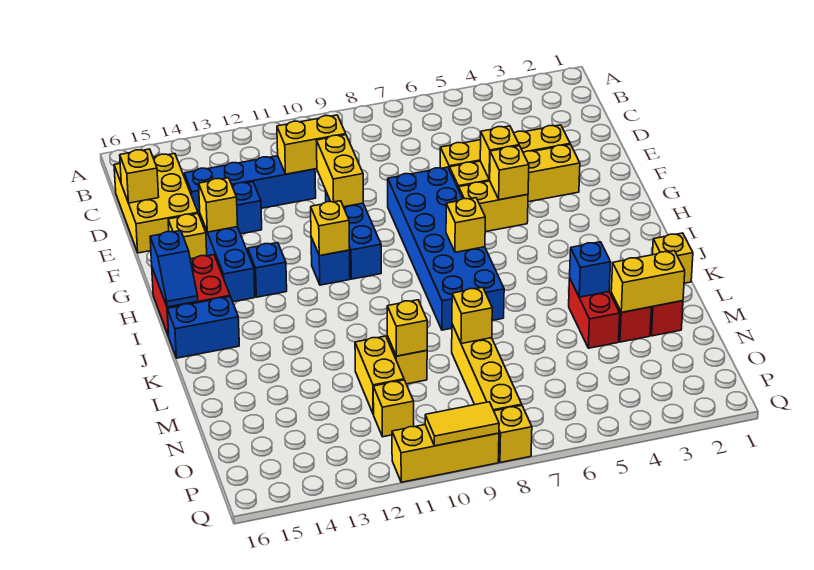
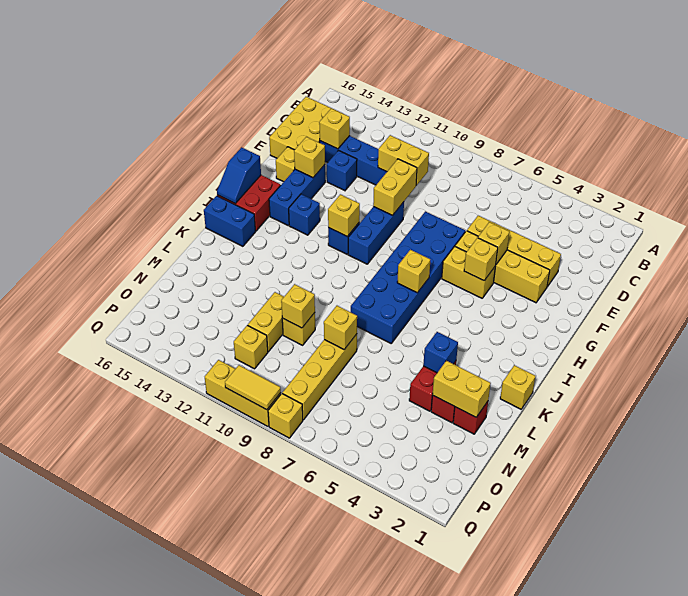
yellow 1x1 brick [120,149,159,203] -> yellow 1x1 brick moved to [319,108,350,149]

